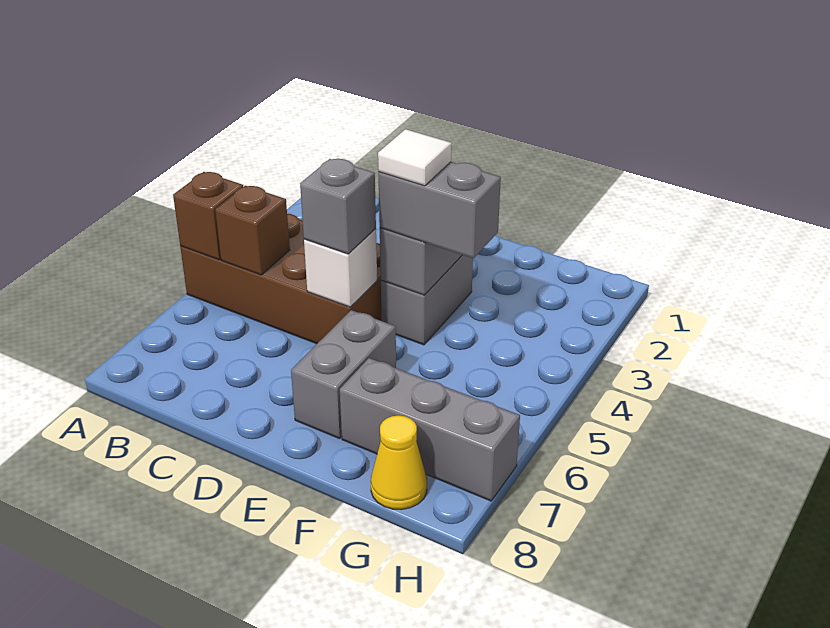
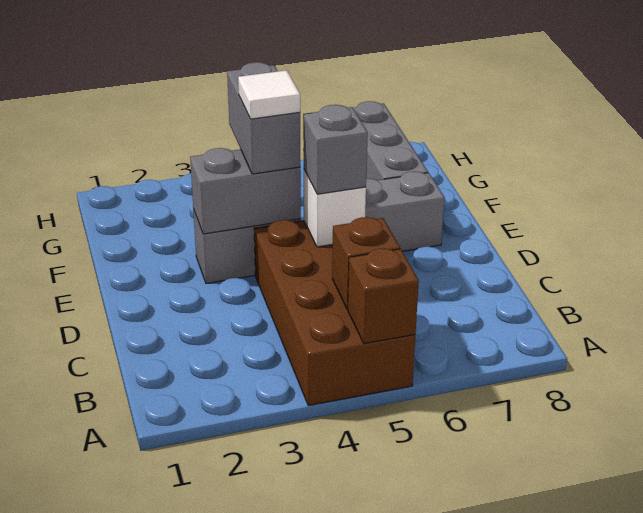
yellow 1x1 cone [371,415,427,510] -> none

